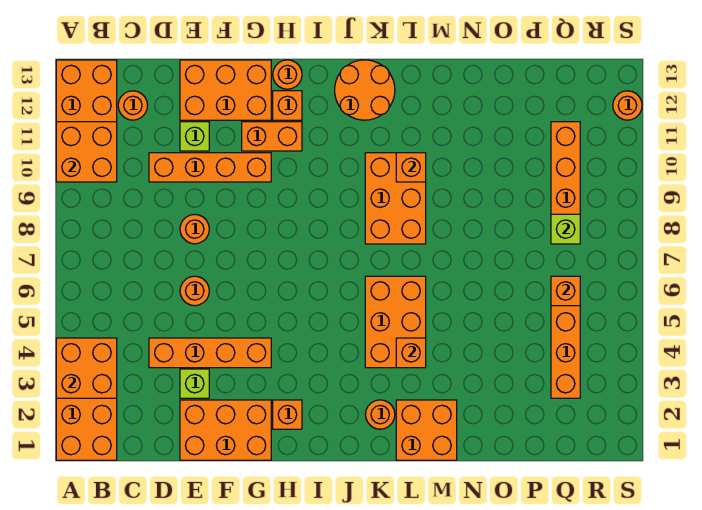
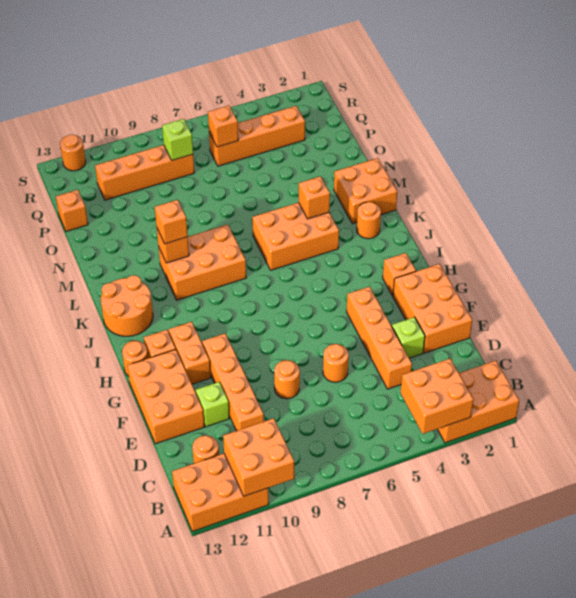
none -> orange 1x1 brick [155,200,188,244]
none -> orange 1x1 brick [56,190,88,231]

